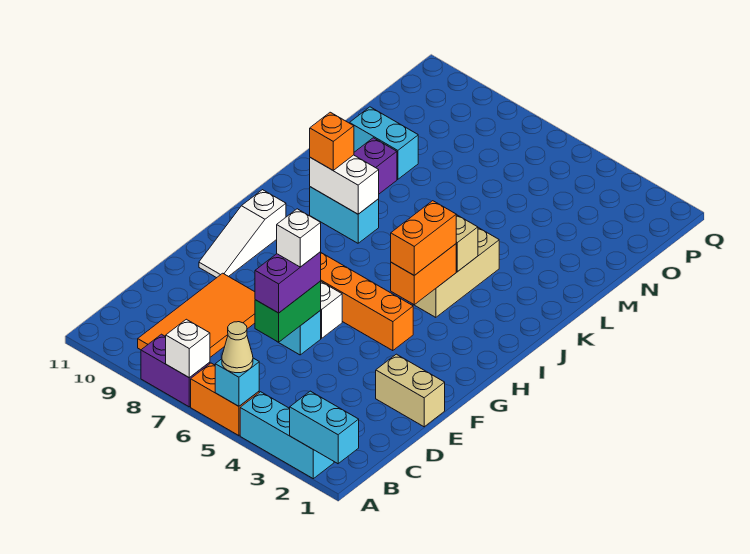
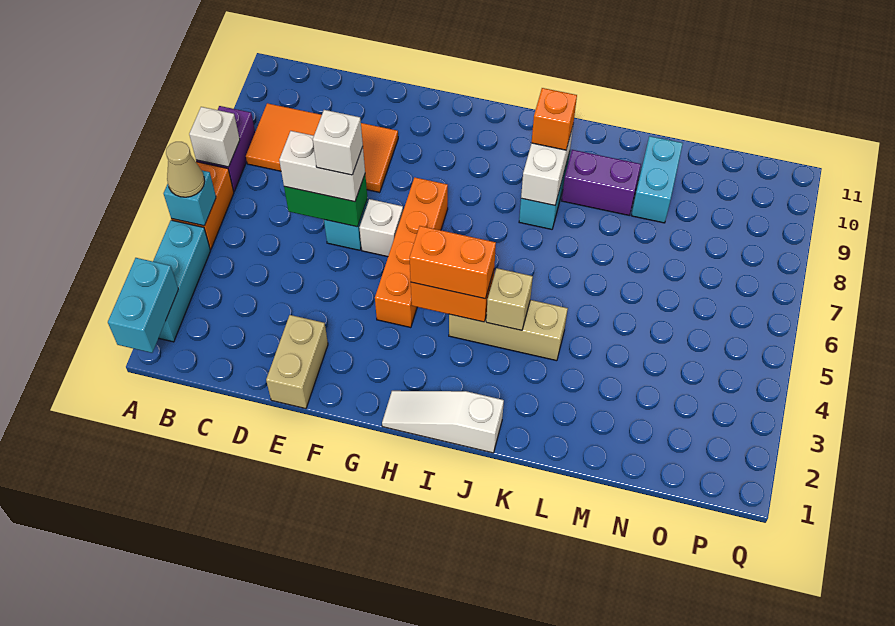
purple 1x2 brick [255,252,321,313] -> white 1x2 brick [279,131,365,202]
white 1x3 slope [199,190,286,278] -> white 1x3 slope moved to [382,391,504,453]

